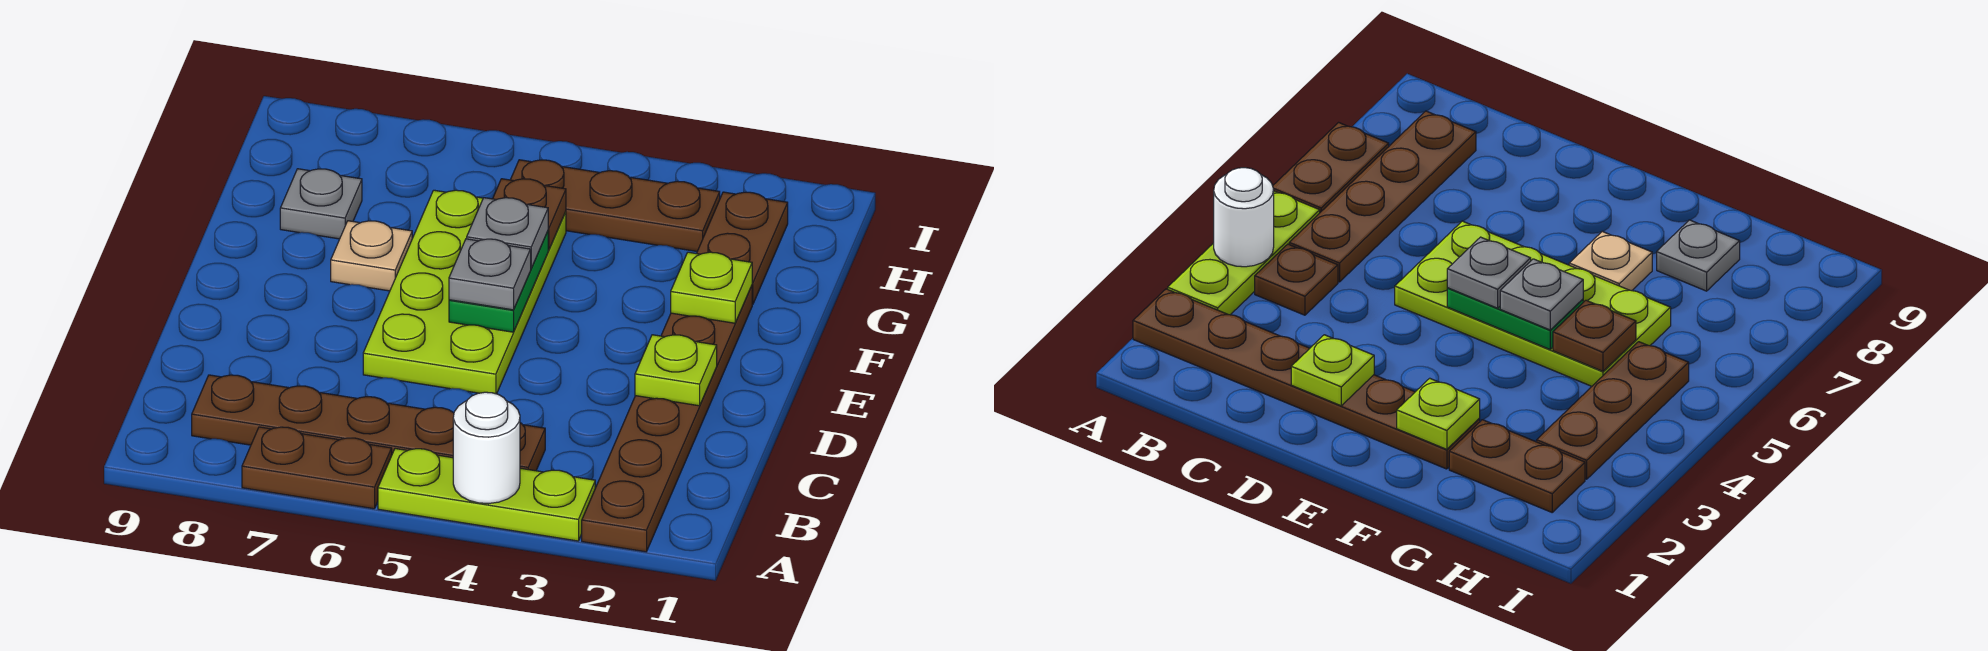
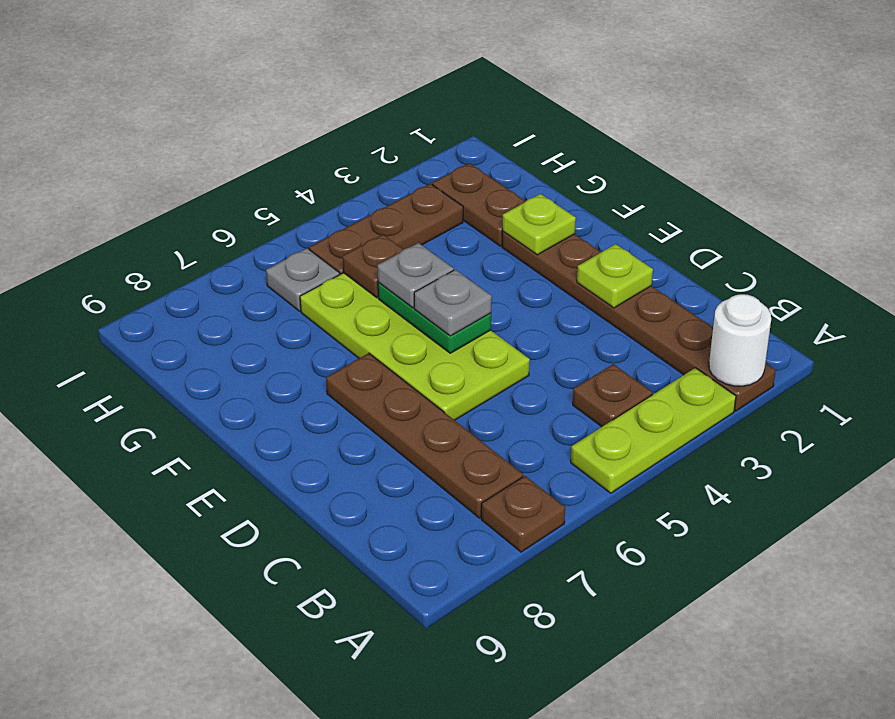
white 1x1 round brick [453,392,520,504] -> white 1x1 round brick moved to [709,294,771,386]
brown 1x2 plate [242,427,392,509] -> brown 1x1 plate [481,476,565,552]
brown 1x4 plate [192,375,454,458] -> brown 1x4 plate turned to [326,353,523,518]
tan 1x1 plate [331,221,412,291] -> none
grey 1x1 plate [280,169,362,239] -> grey 1x1 plate moved to [266,248,340,311]

